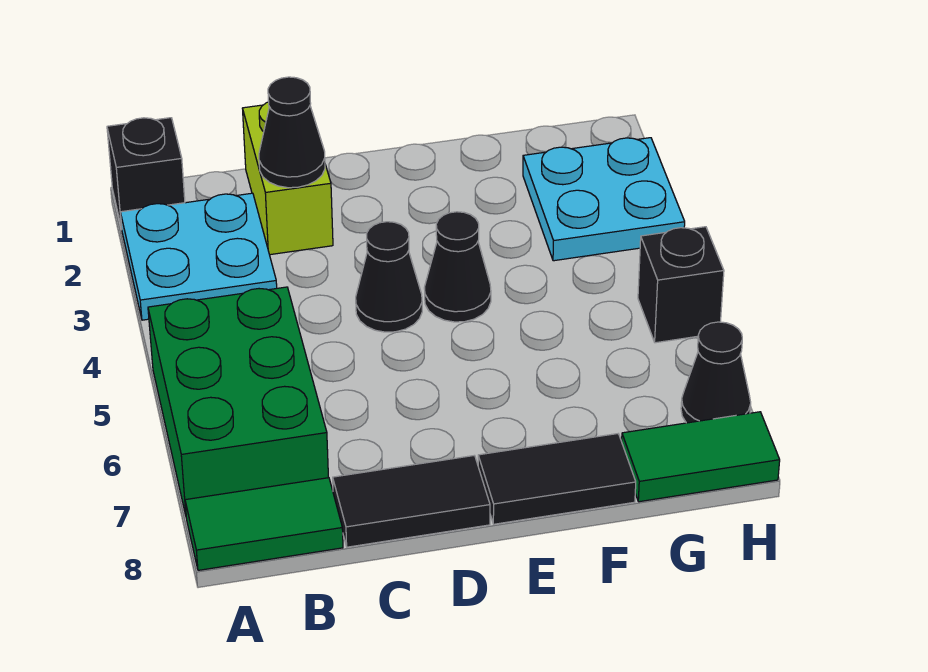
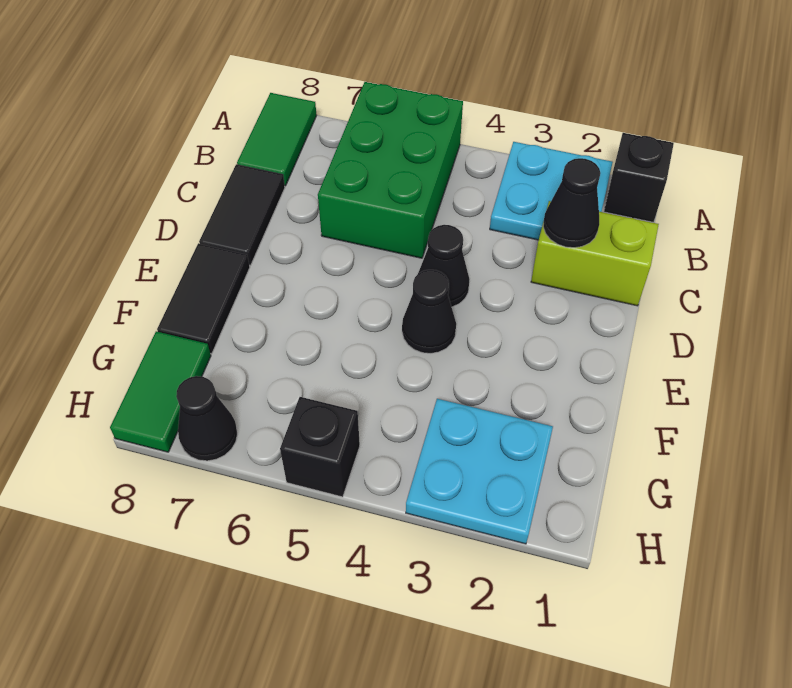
green 2x3 brick [148,287,329,515] -> green 2x3 brick turned to [318,82,463,258]

